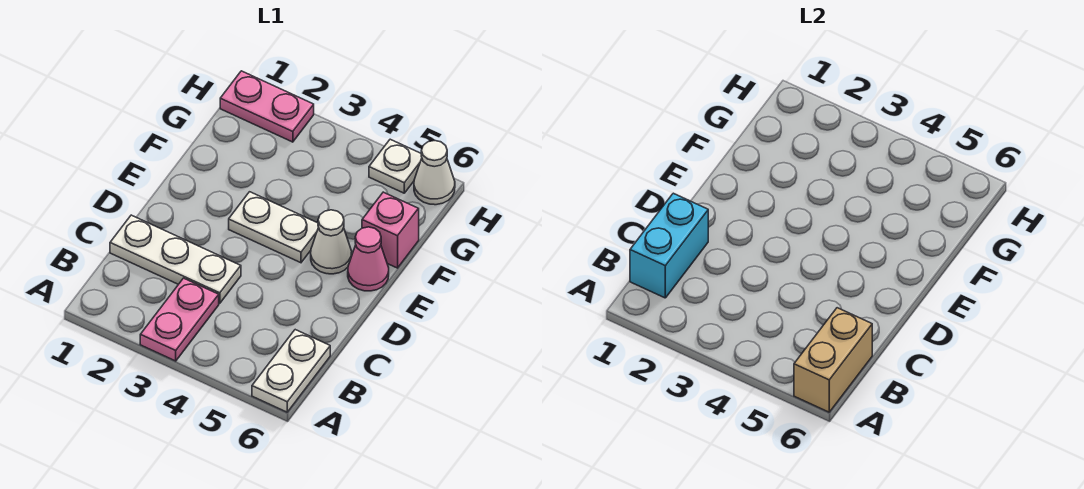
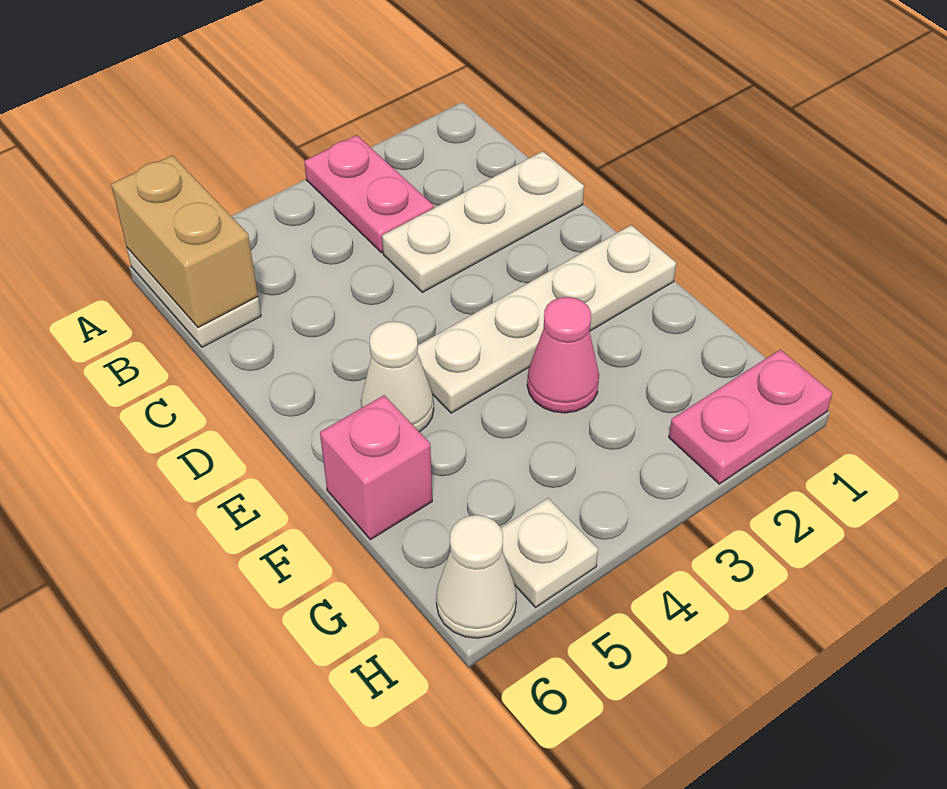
cyan 1x2 brick [630,193,708,298] -> none
white 1x2 plate [229,192,319,263] -> white 1x4 plate [417,225,676,413]
pink 1x1 cone [348,227,389,291] -> pink 1x1 cone moved to [527,297,599,413]

